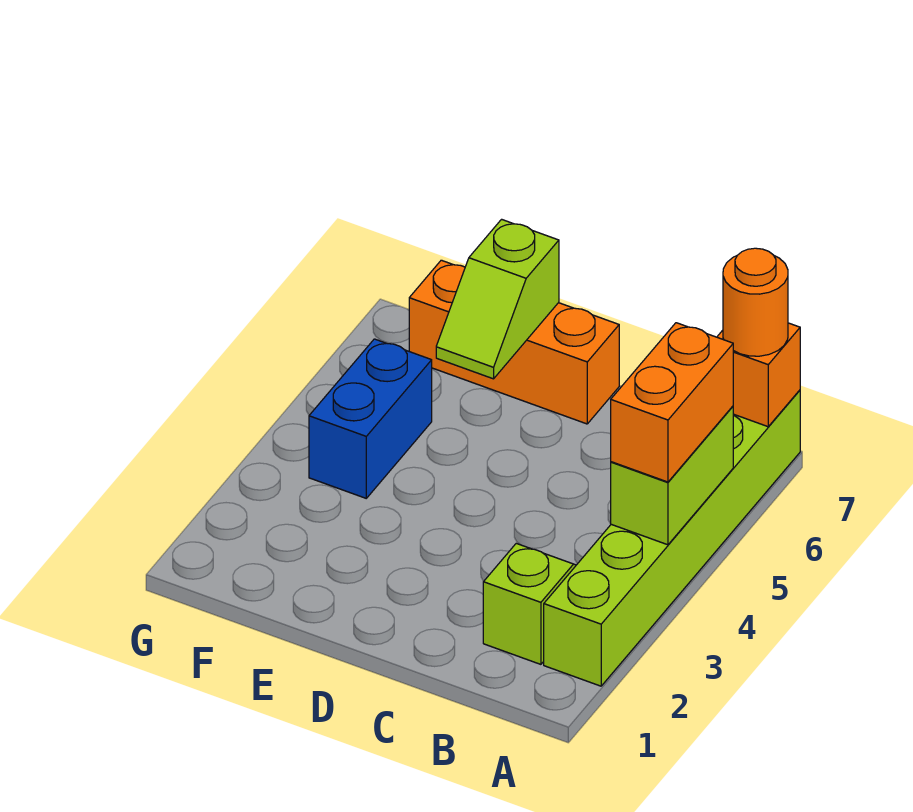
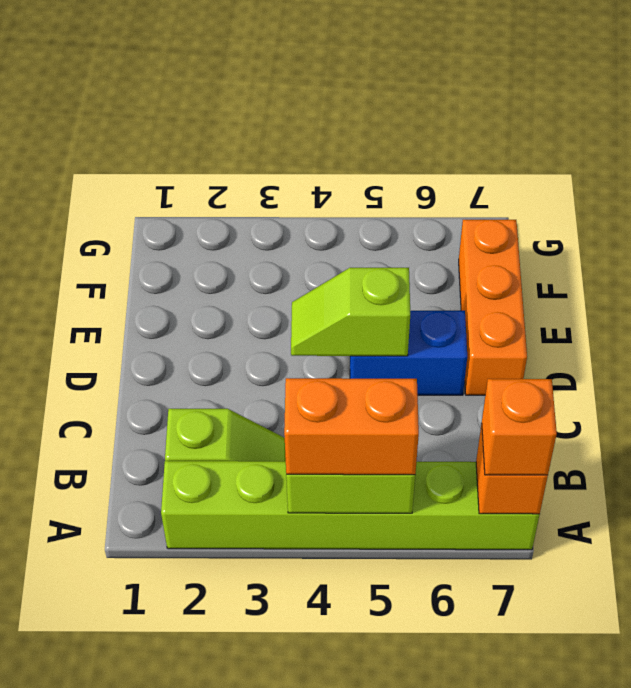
orange 1x1 round brick [723,248,788,356] -> orange 1x1 brick [482,379,557,475]
lime 1x2 slope [436,219,559,379] -> lime 1x2 slope moved to [291,268,410,356]
blue 1x2 brick [309,339,432,498] -> blue 1x2 brick moved to [350,311,467,395]

